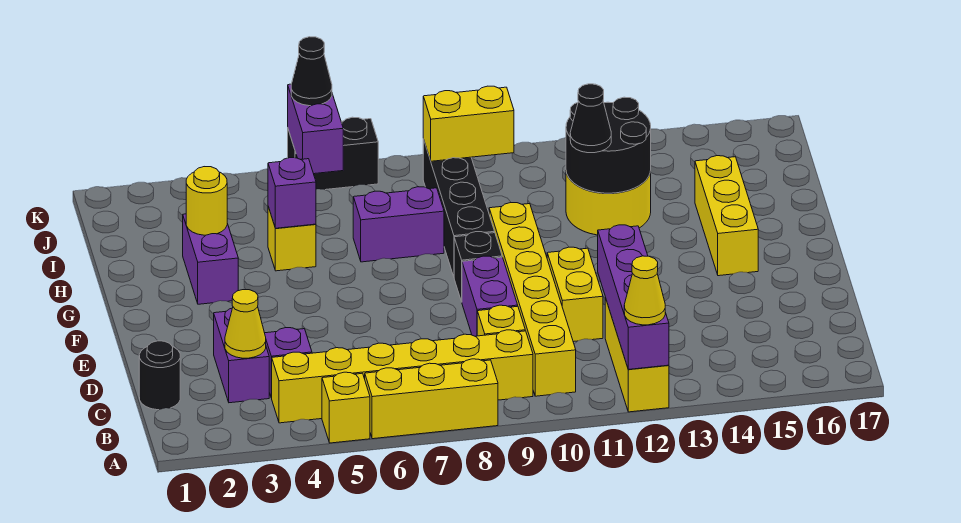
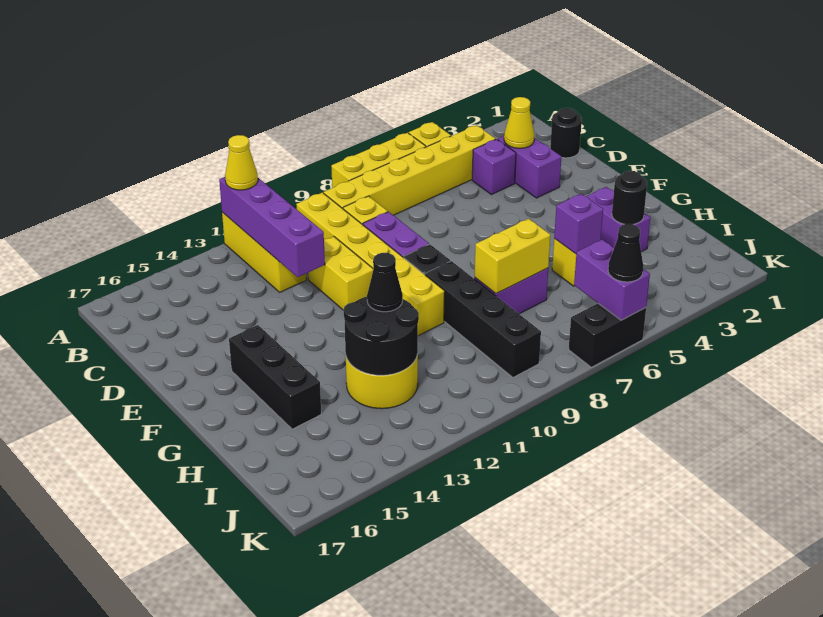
yellow 1x3 brick [695,156,758,276] -> black 1x3 brick [229,325,321,429]
yellow 1x1 round brick [186,167,227,235] -> black 1x1 round brick [612,171,647,224]
yellow 1x2 brick [423,86,514,161] -> yellow 1x2 brick moved to [475,219,550,294]

